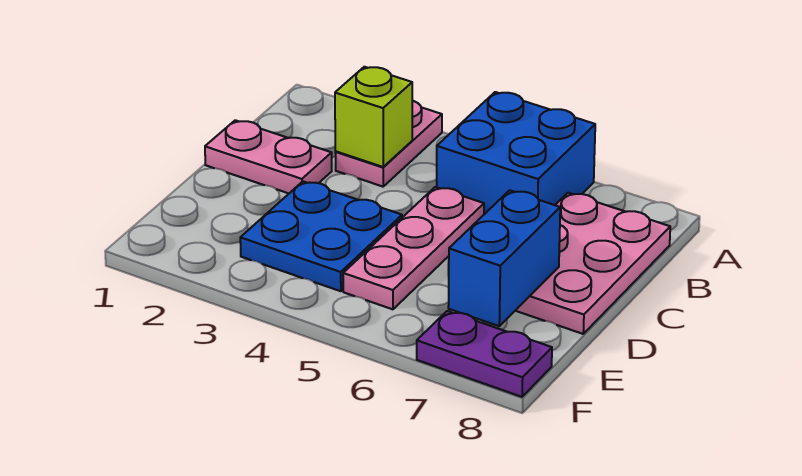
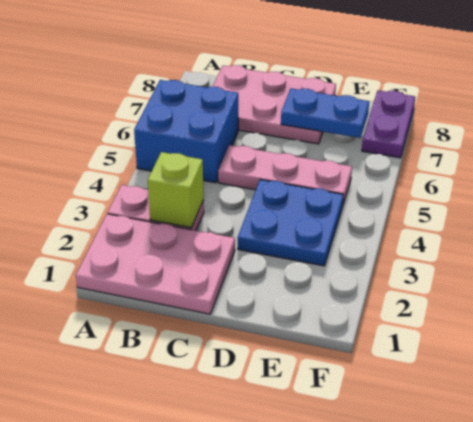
pink 1x2 plate [205,120,332,193] -> pink 2x3 plate [76,214,235,314]
blue 1x2 brick [448,190,560,326] -> blue 1x2 plate [281,89,369,138]

